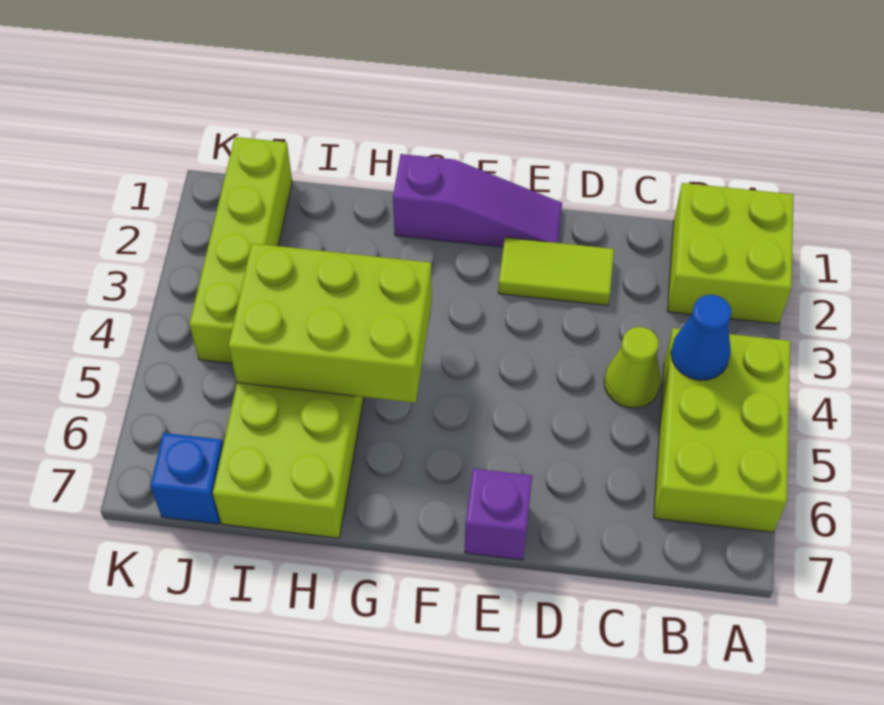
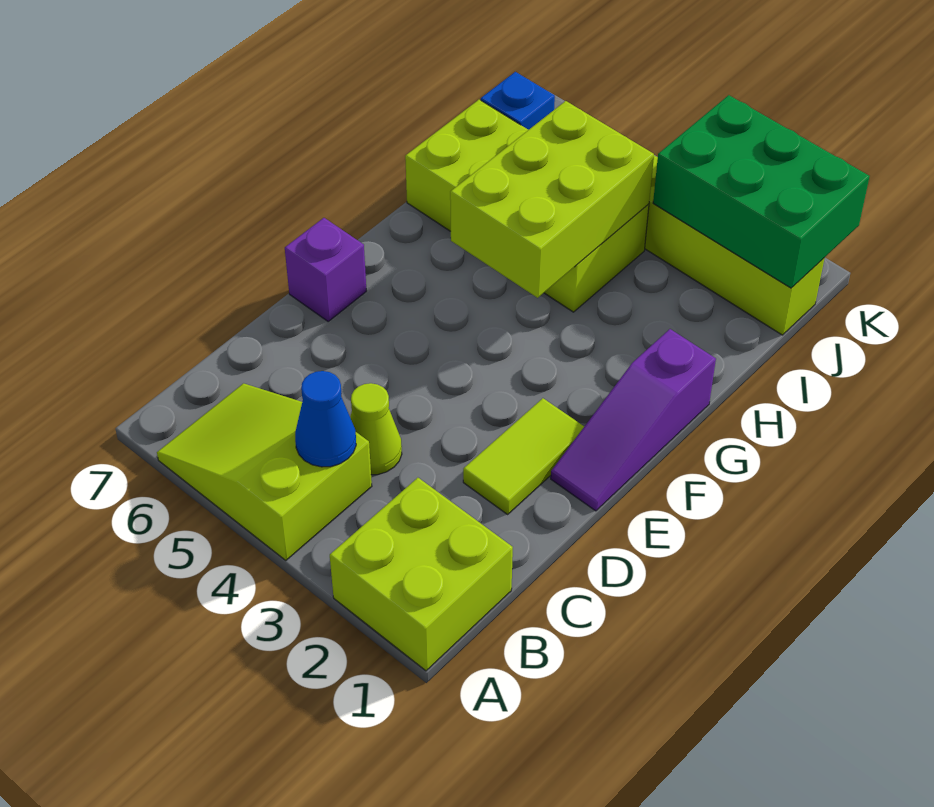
lime 2x3 brick [654,328,790,532] -> lime 2x3 slope [157,383,372,561]
none -> green 2x3 brick [653,95,870,288]

